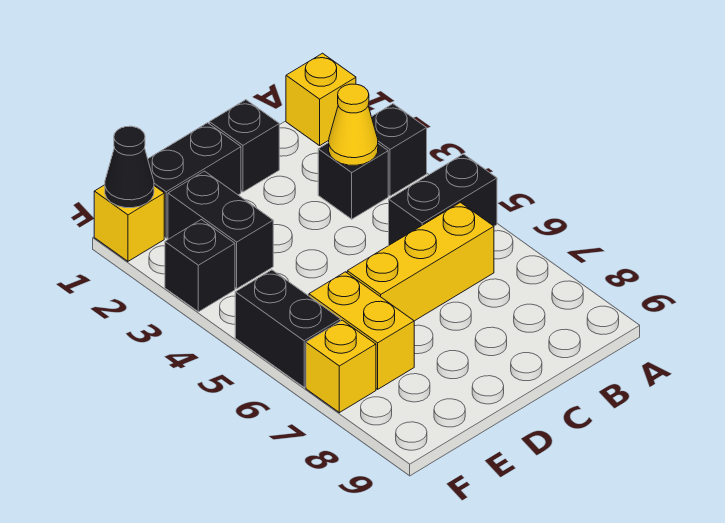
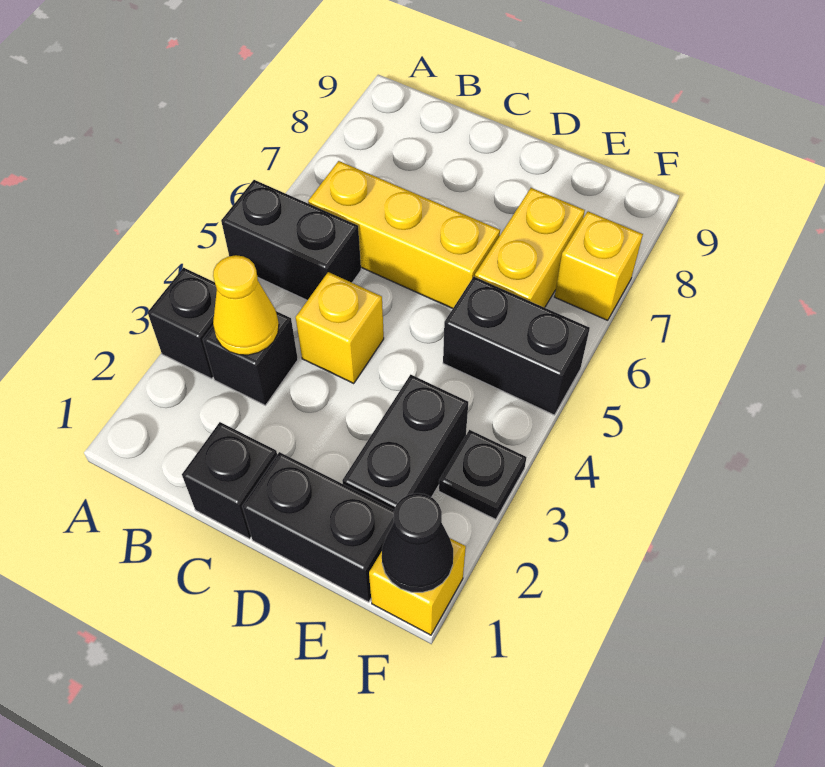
yellow 1x1 brick [286,53,356,146] -> yellow 1x1 brick moved to [296,272,384,383]
black 1x1 brick [165,220,235,312] -> black 1x1 plate [439,430,526,519]
black 1x2 brick [235,270,341,387] -> black 1x2 brick turned to [443,277,590,415]

